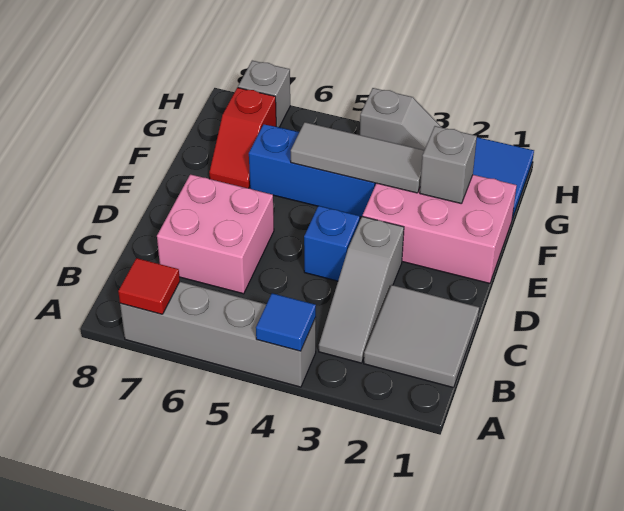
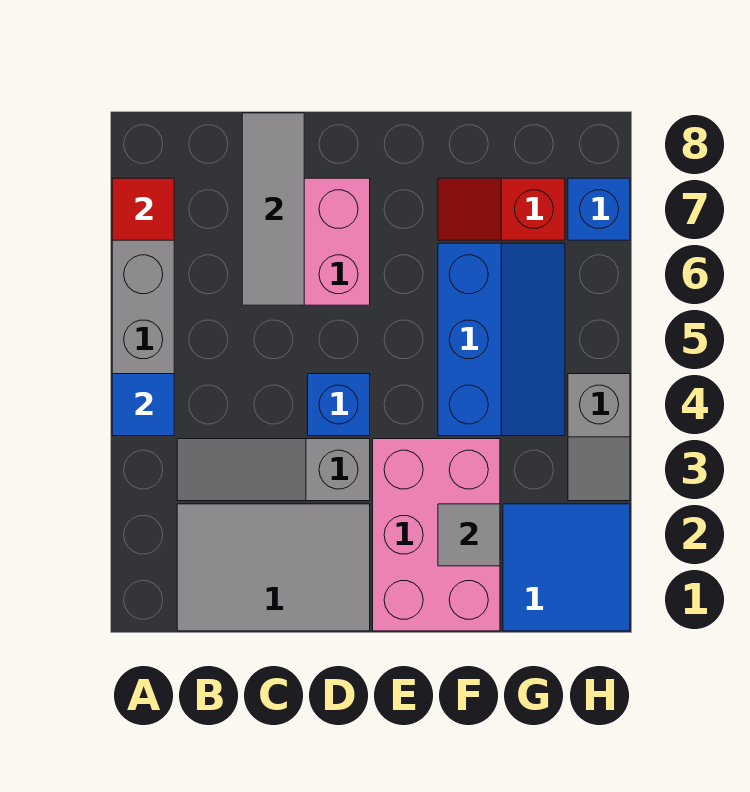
grey 2x2 tile [364,285,479,388] -> grey 2x3 tile [177,504,370,631]
grey 1x1 brick [420,126,477,204] -> grey 1x1 tile [438,504,500,566]
grey 1x3 tile [291,122,424,193] -> grey 1x3 tile moved to [242,113,304,305]
grey 1x1 brick [238,61,290,127] -> blue 1x1 brick [568,178,630,240]

